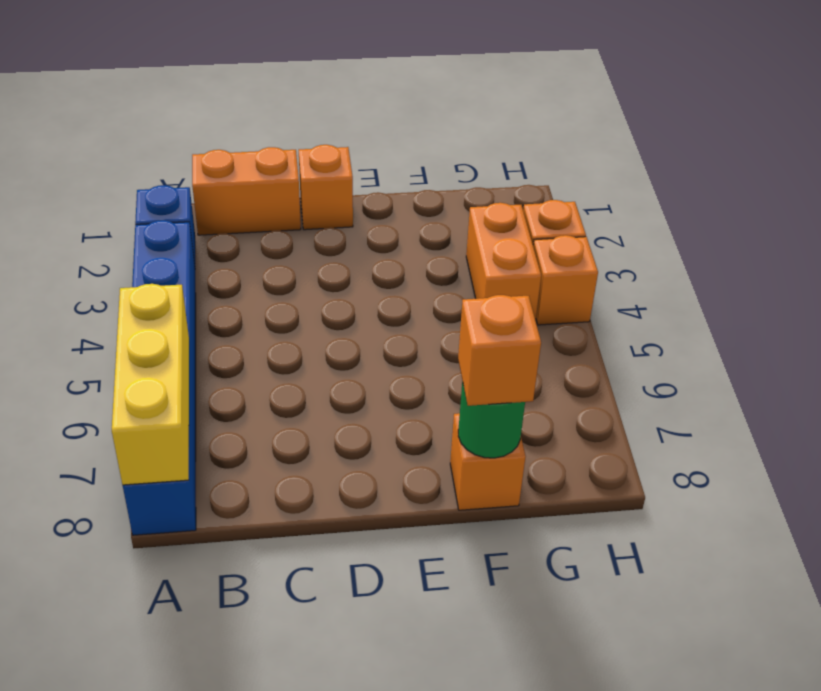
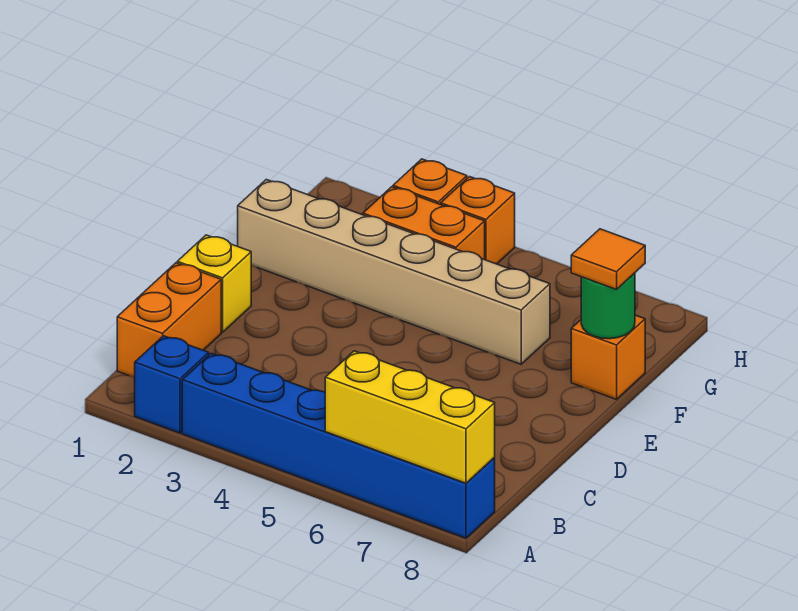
orange 1x1 brick [299,145,353,230] -> yellow 1x1 brick [177,235,251,332]
none -> tan 1x6 brick [238,180,550,364]
orange 1x1 brick [458,295,541,406] -> orange 1x1 tile [571,229,645,289]

